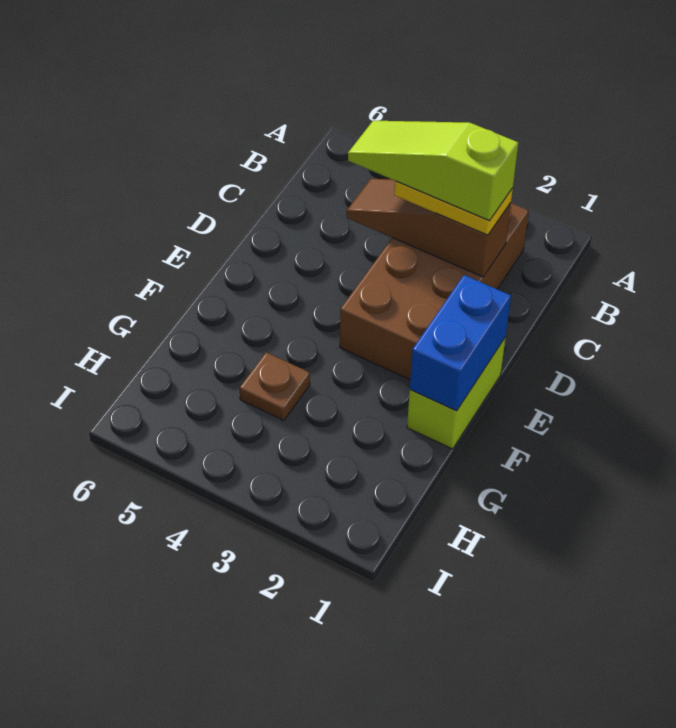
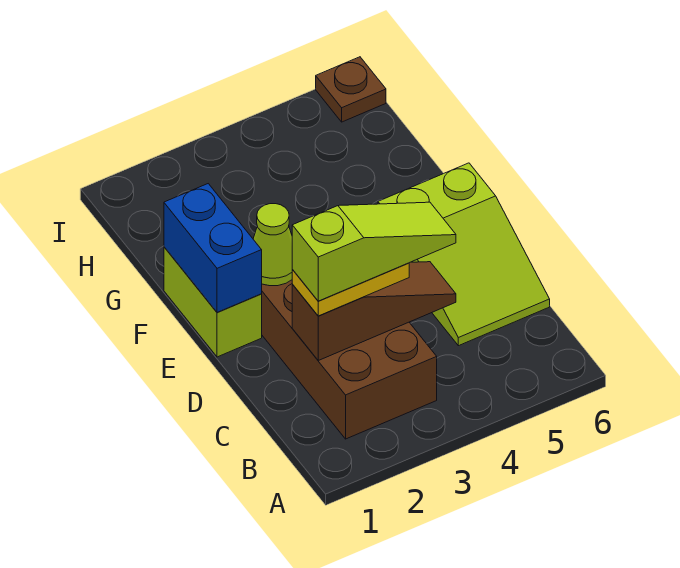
none -> lime 2x3 slope [378,163,550,346]
none -> lime 1x1 cone [253,204,292,286]
brown 1x1 plate [240,352,310,420] -> brown 1x1 plate moved to [316,57,386,122]

